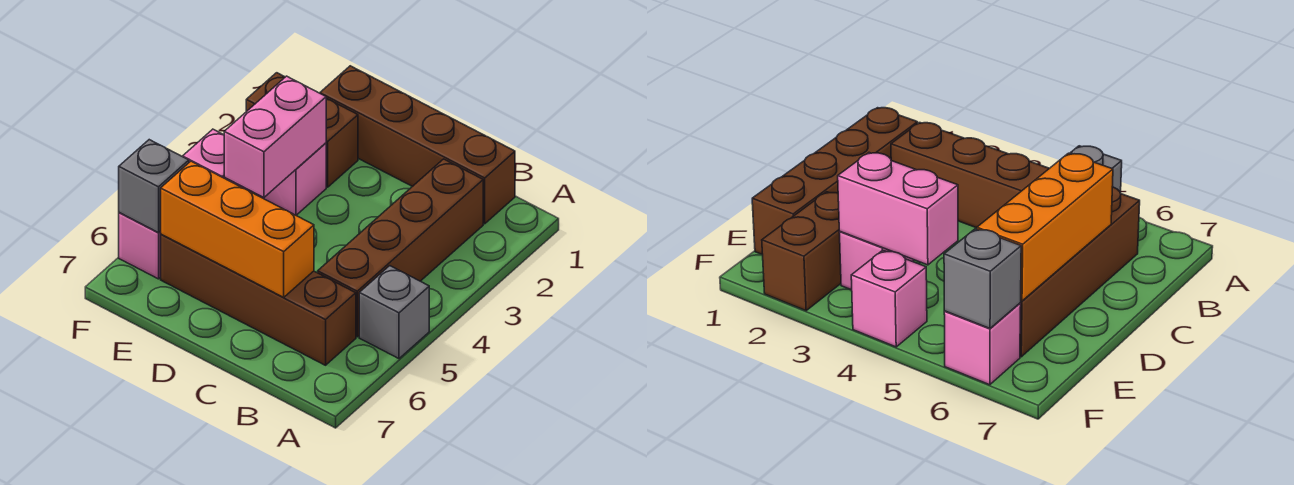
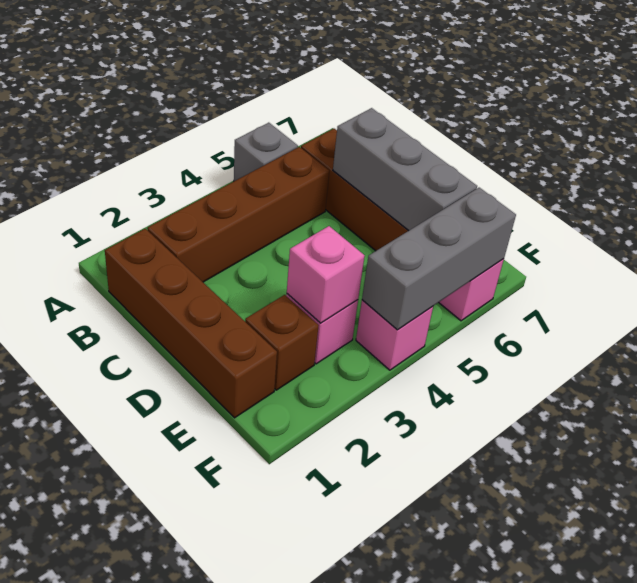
orange 1x3 brick [161,161,314,298] -> grey 1x3 brick [333,108,477,231]
brown 1x2 brick [246,73,358,187] -> brown 1x1 brick [245,295,319,390]
pink 1x2 brick [224,76,326,198] -> pink 1x1 brick [287,226,365,323]
grey 1x1 brick [119,140,189,233] -> grey 1x3 brick [362,188,516,330]

